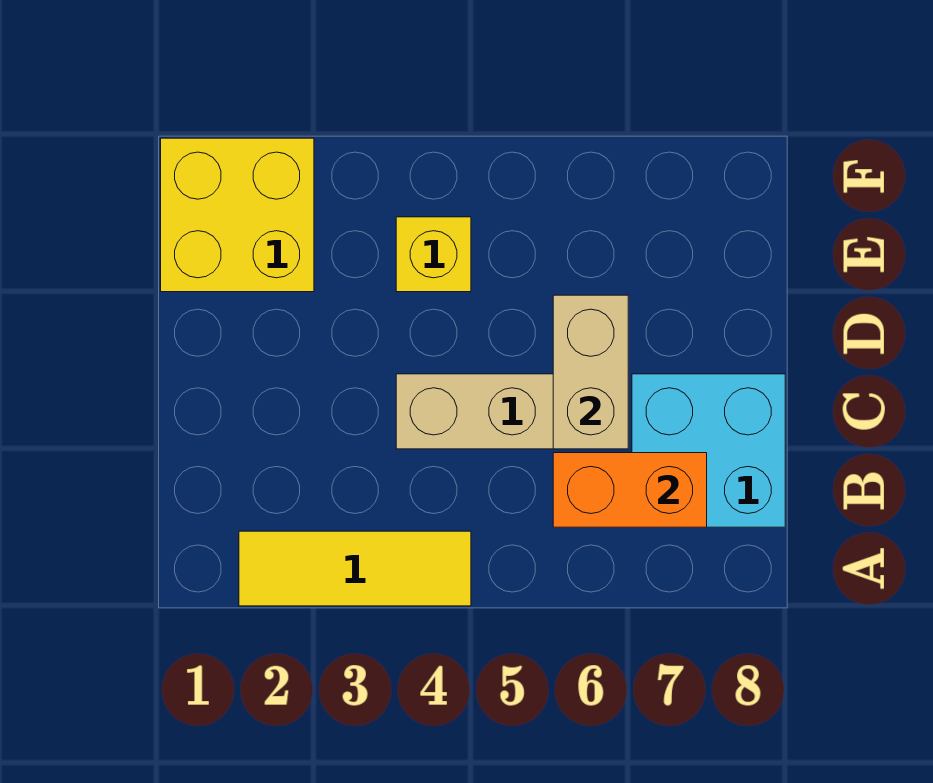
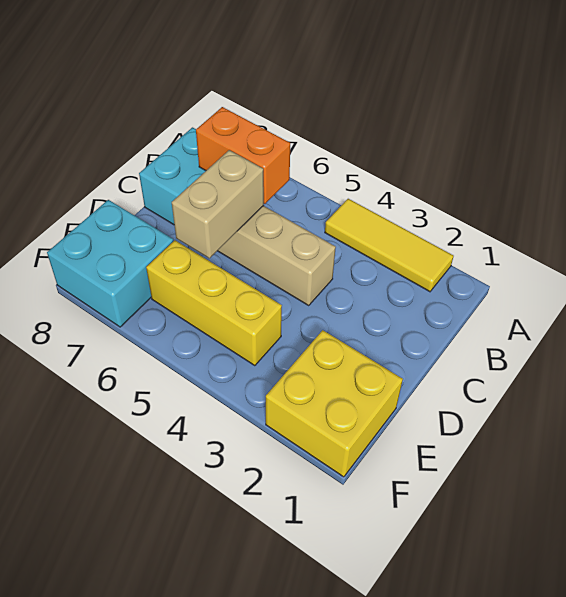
yellow 1x1 brick [396,217,471,292] -> yellow 1x3 brick [146,240,282,366]
none -> cyan 2x2 brick [47,200,173,327]

